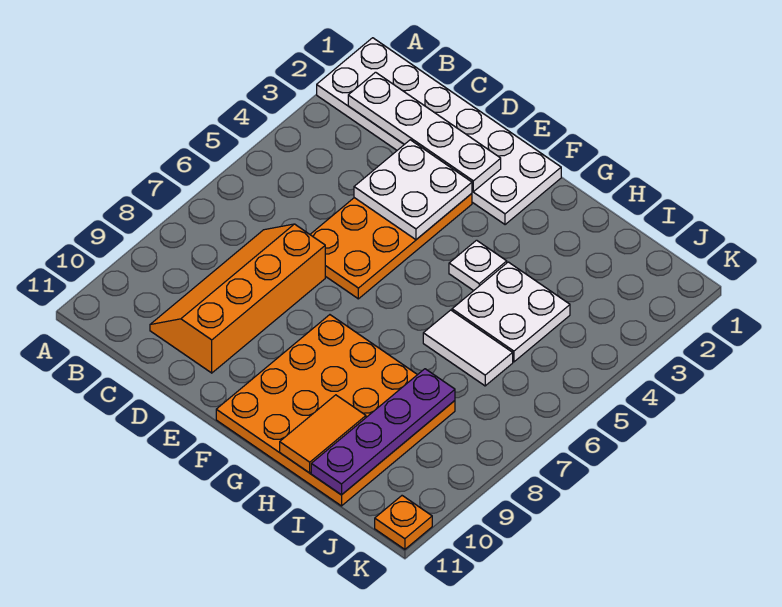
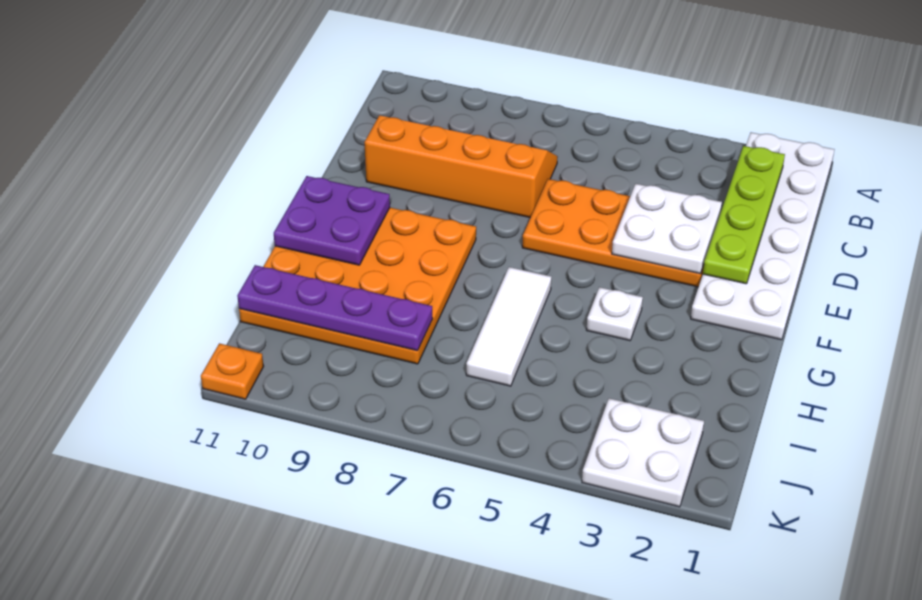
white 1x4 plate [348,72,501,192] -> lime 1x4 plate [703,146,785,284]
none -> purple 2x2 plate [274,176,390,265]
white 2x2 plate [452,262,570,362] -> white 2x2 plate moved to [582,398,704,507]
white 1x2 tile [423,310,513,386] -> white 1x3 tile [466,267,551,386]
orange 1x2 tile [280,395,366,473] -> none

